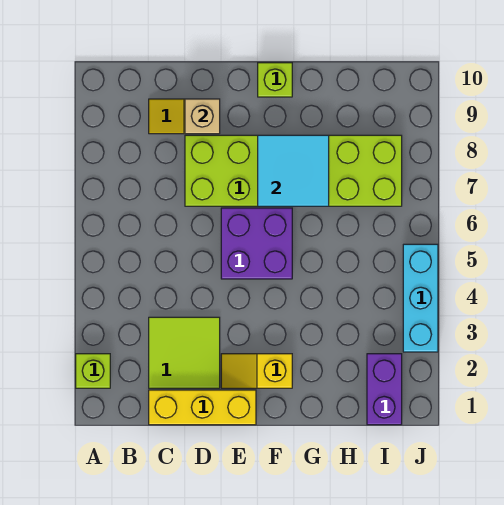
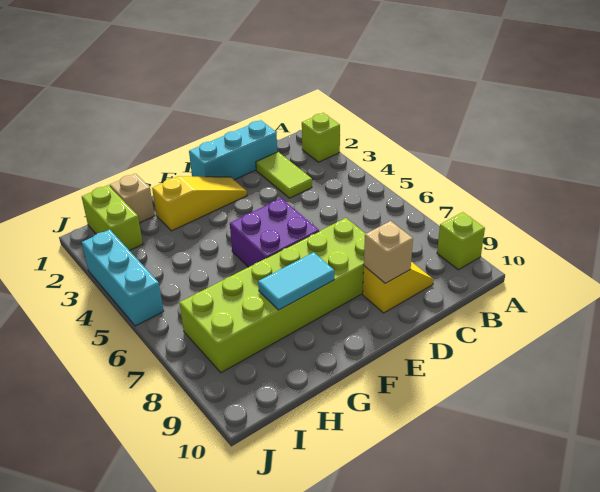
yellow 1x3 brick [149,390,256,425] -> cyan 1x3 brick [189,120,277,180]
lime 2x2 tile [149,317,220,388] -> lime 1x2 tile [256,152,312,198]
yellow 1x2 slope [221,354,292,388] -> yellow 1x3 slope [152,176,247,231]
cyan 2x2 tile [258,135,329,206] -> cyan 1x2 tile [258,252,334,310]
lime 1x1 brick [258,63,292,97] -> lime 1x1 brick moved to [437,212,485,270]
none -> tan 1x1 brick [110,174,154,223]
purple 1x2 brick [367,354,402,425] -> lime 1x2 brick [82,185,143,251]

